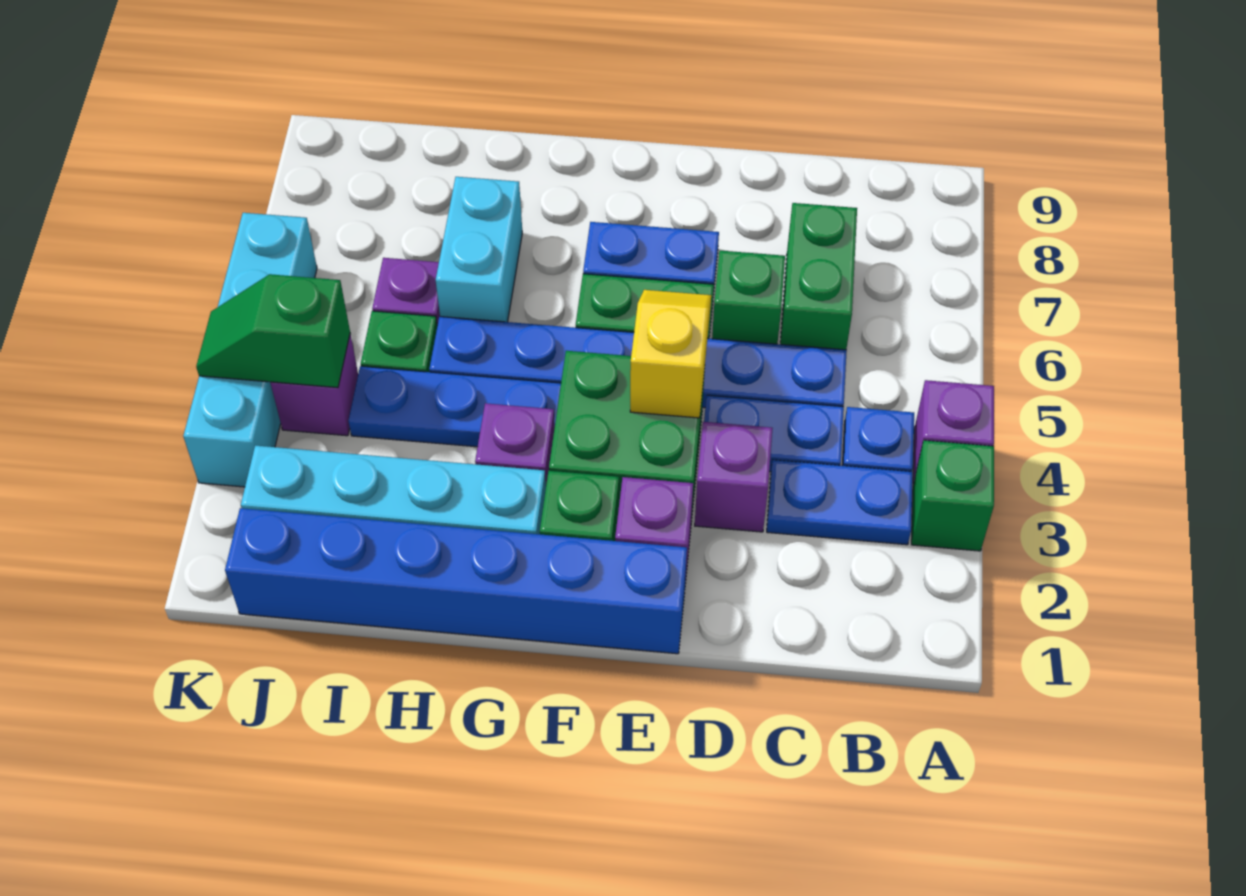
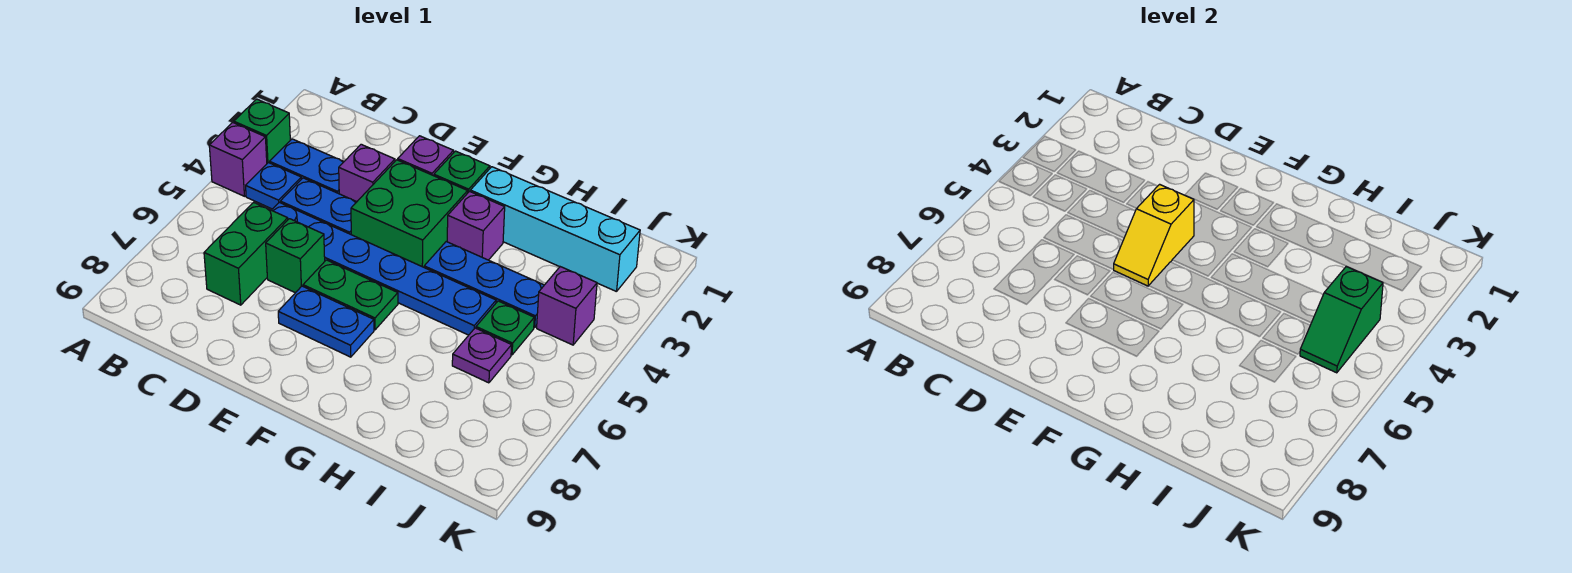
blue 1x6 brick [225,508,687,654] -> none
cyan 1x2 brick [436,177,522,322] -> none
green 1x2 slope [196,274,350,388] -> green 1x2 slope turned to [1300,266,1383,373]
cyan 1x4 brick [183,213,317,487] -> none

